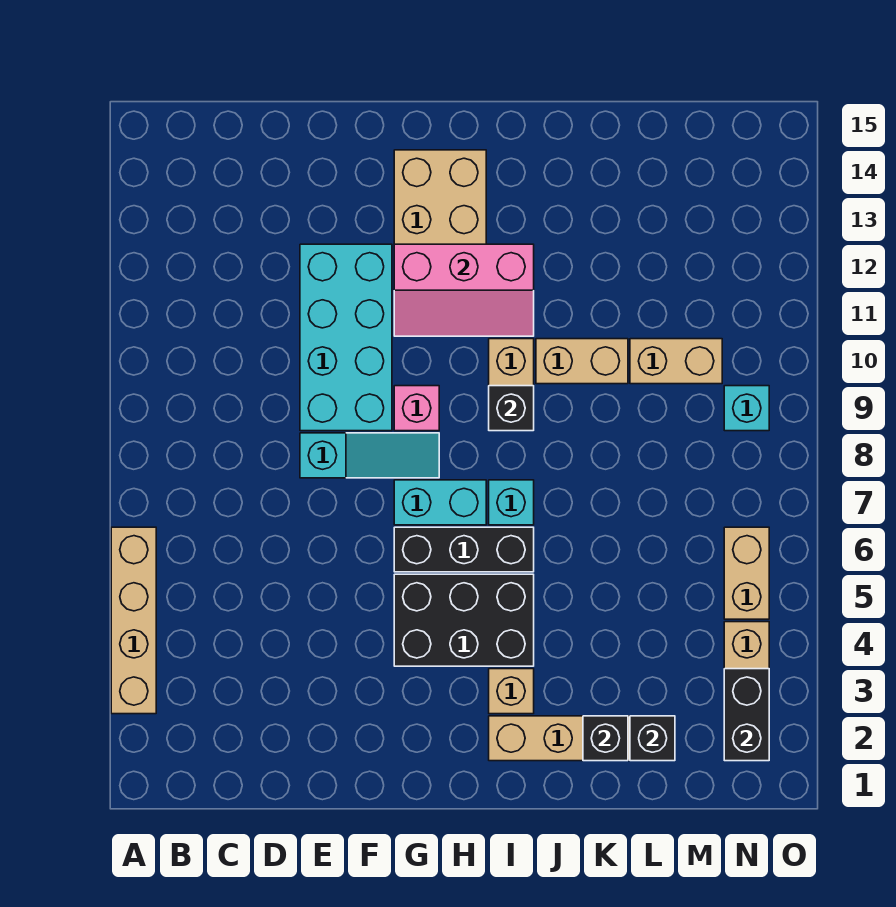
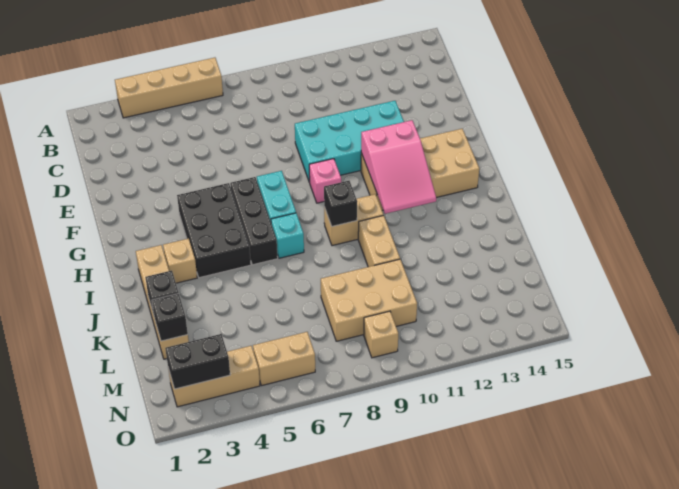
cyan 1x3 slope [300,433,439,478] -> none
pink 2x3 slope [394,244,534,336] -> pink 2x3 slope turned to [361,120,436,214]
tan 1x2 brick [630,339,722,384] -> tan 2x3 brick [321,259,417,341]
cyan 1x1 brick [724,386,769,431] -> tan 1x1 brick [364,311,398,358]

